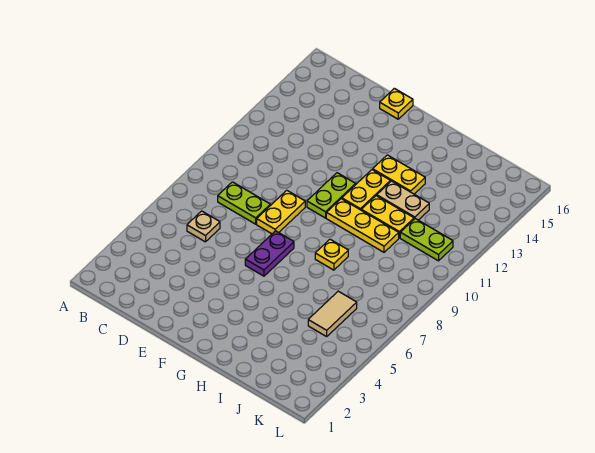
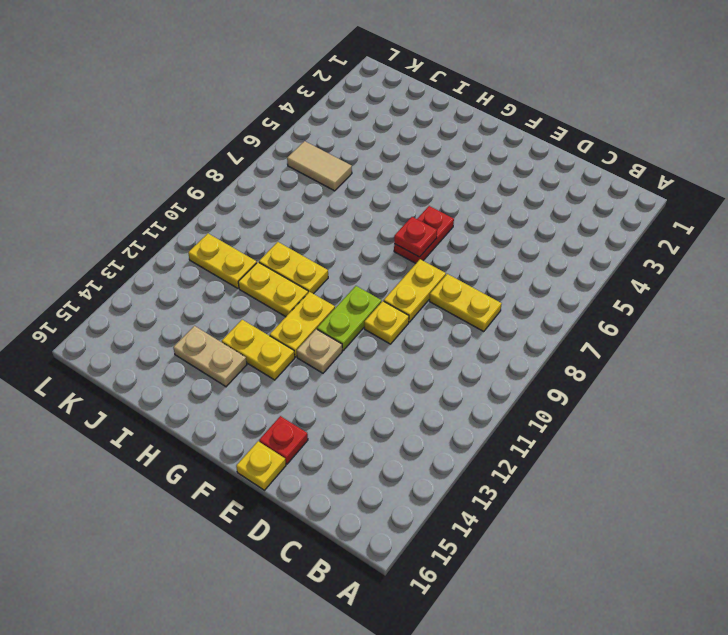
tan 1x1 plate [187,211,220,242] -> tan 1x1 plate moved to [297,329,342,373]
lime 1x2 plate [218,182,270,224] -> yellow 1x2 plate [429,274,502,331]
none -> red 1x1 plate [259,416,308,464]
purple 1x2 plate [245,231,294,276] -> red 1x2 plate [394,206,454,263]
none -> red 1x1 plate [394,217,437,257]
yellow 1x3 plate [326,199,399,252] -> yellow 1x2 plate [259,242,328,294]
yellow 1x1 plate [315,239,348,270] -> yellow 1x1 plate moved to [364,301,409,344]
tan 1x2 plate [377,181,429,220] -> tan 1x2 plate moved to [173,326,247,387]
tan 1x2 tile [308,291,357,337] -> tan 1x2 tile turned to [287,141,352,191]
lime 1x2 plate [400,219,453,261] -> yellow 1x2 plate [188,234,257,288]

